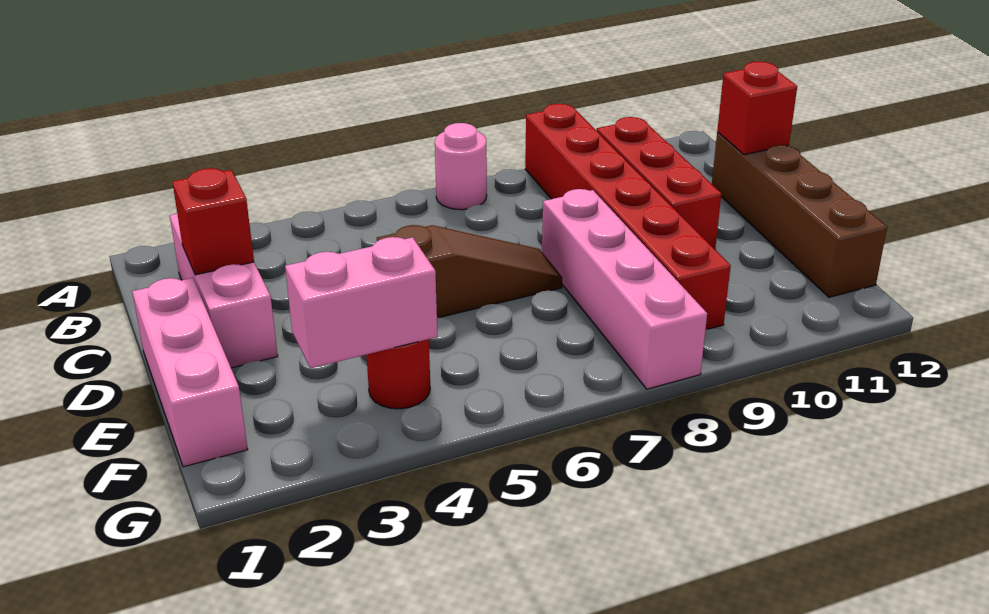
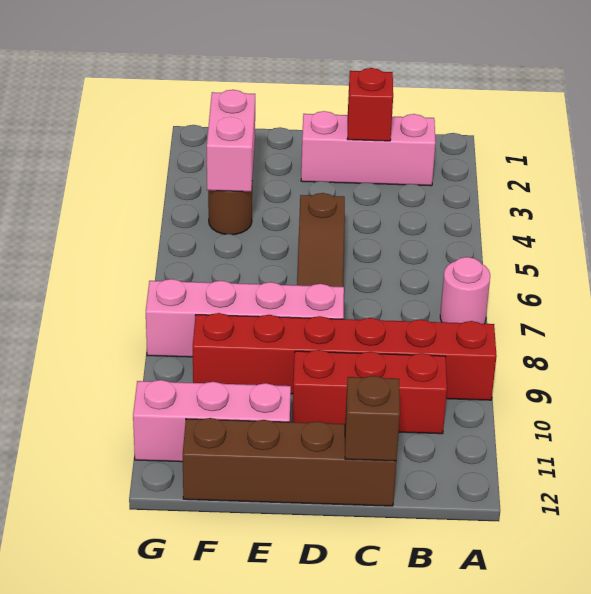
red 1x1 brick [717,61,797,155] -> brown 1x1 brick [345,376,400,461]
pink 1x3 brick [132,278,248,467] -> pink 1x3 brick moved to [133,380,291,462]
red 1x1 round brick [366,339,430,409] -> brown 1x1 round brick [208,190,252,235]

